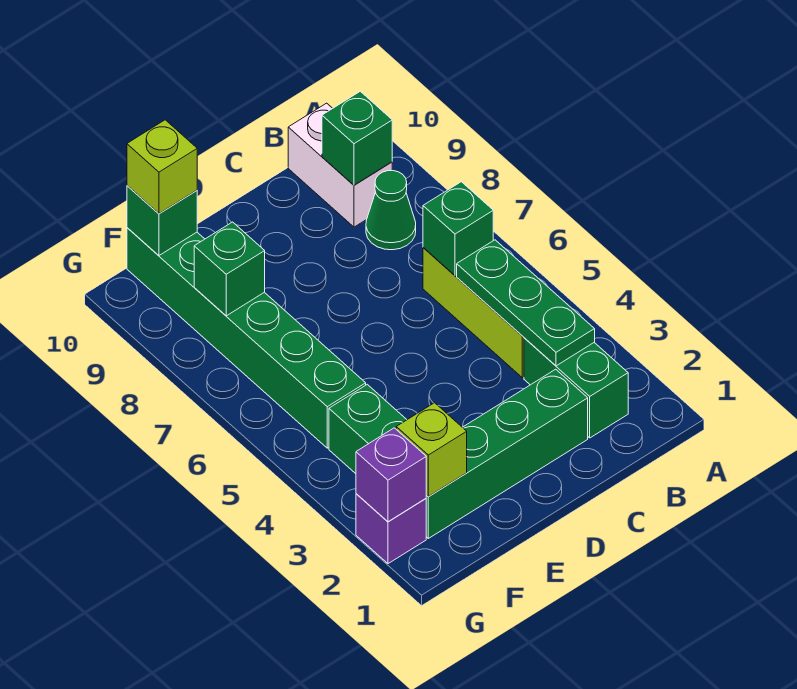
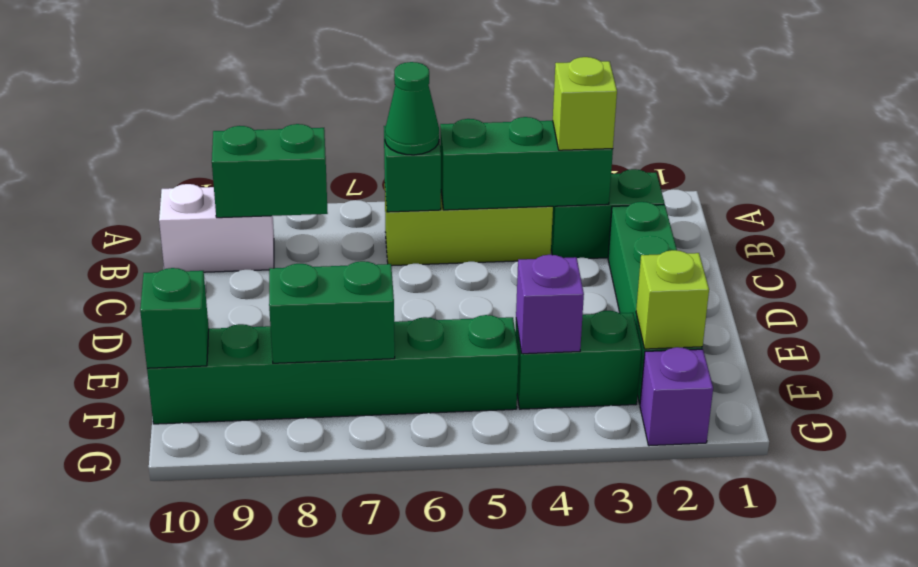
green 1x3 plate [457,240,595,366] -> green 1x3 brick [440,117,613,210]
green 1x1 cone [366,171,416,250] -> green 1x1 cone moved to [385,62,439,155]
green 1x1 brick [322,91,392,185] -> green 1x2 brick [212,124,328,218]
green 1x1 brick [194,222,265,316] -> green 1x2 brick [269,261,395,363]
lime 1x1 brick [127,120,197,213] -> lime 1x1 brick moved to [553,57,617,150]
purple 1x1 brick [356,428,426,522] -> purple 1x1 brick moved to [516,255,584,354]

